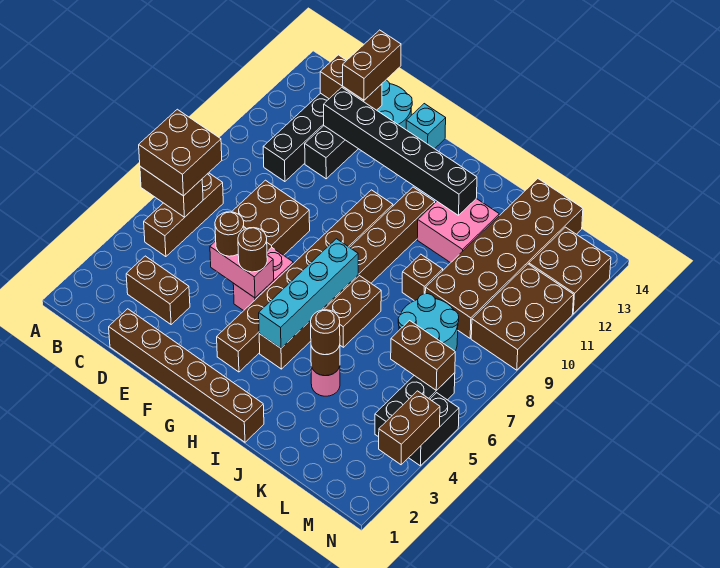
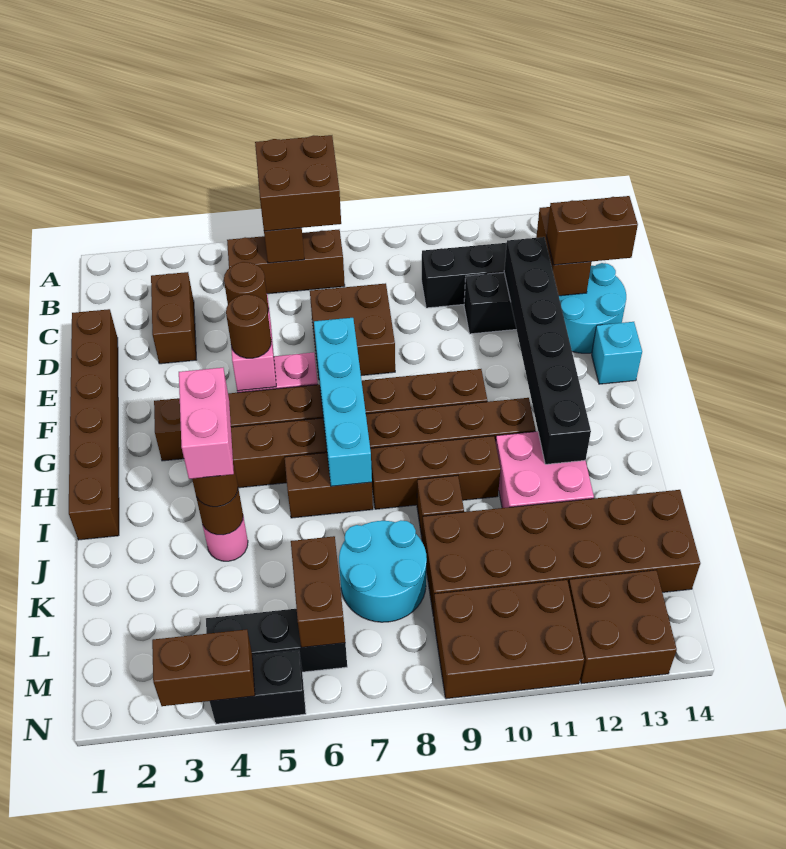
cyan 1x4 brick [259,239,358,348] -> cyan 1x4 brick turned to [314,318,372,486]
none -> pink 1x2 brick [179,368,234,479]
none -> brown 1x3 brick [370,436,501,509]

